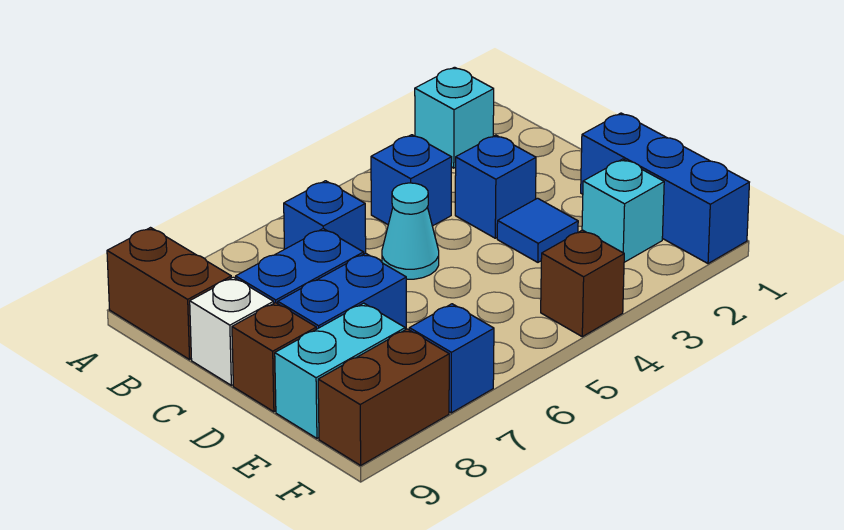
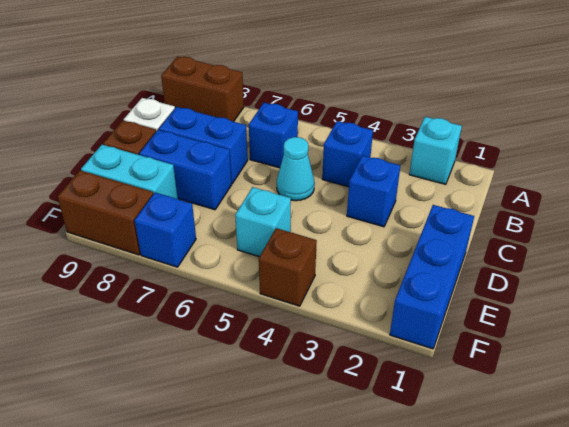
brown 1x2 brick [107,228,231,359] -> brown 1x2 brick turned to [161,56,244,122]
blue 1x1 tile [497,198,578,262] -> none
cyan 1x1 brick [582,159,664,262] -> cyan 1x1 brick moved to [235,187,291,257]

